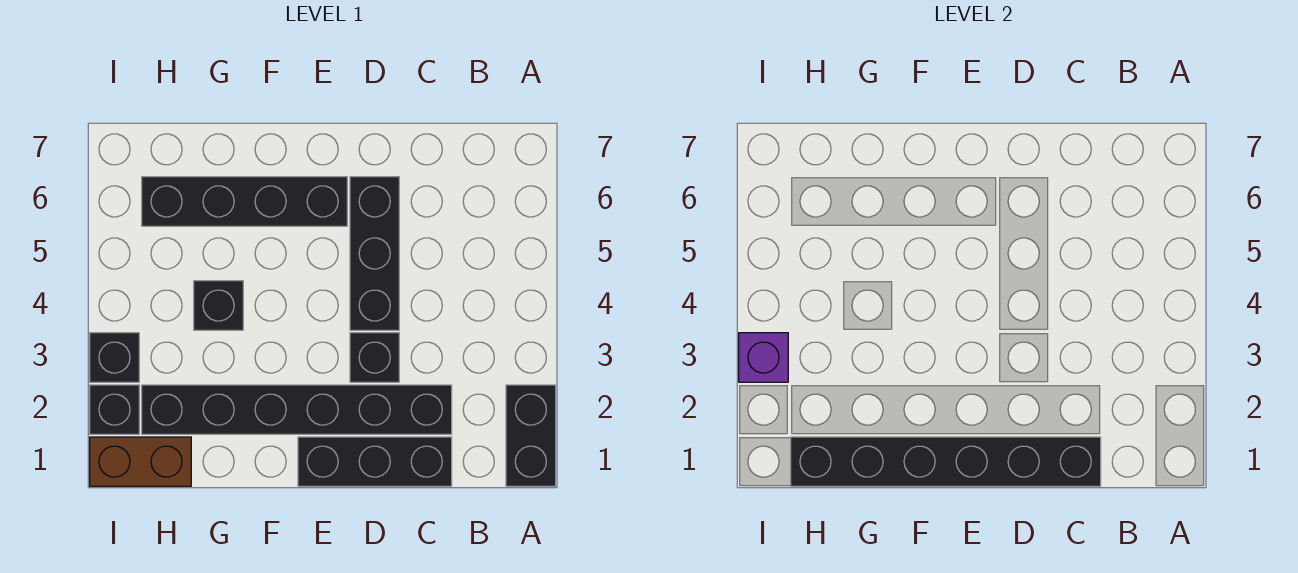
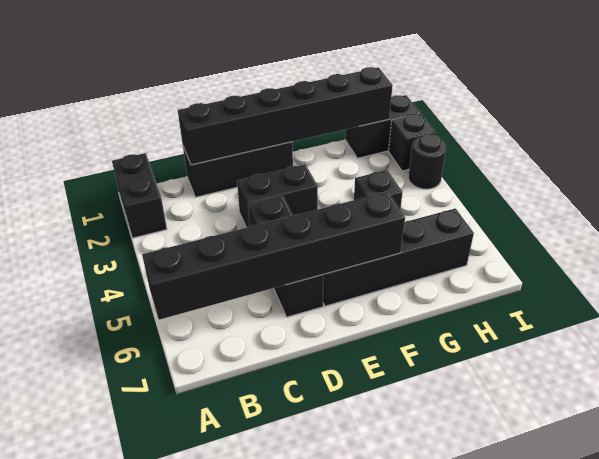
black 1x6 brick [142,385,452,434] -> black 1x6 brick moved to [142,192,405,320]
black 1x1 brick [350,333,399,382] -> black 1x2 brick [237,164,318,228]
brown 1x2 brick [90,437,191,486] -> black 1x2 brick [345,95,420,158]
black 1x1 brick [90,333,139,382] -> black 1x1 round brick [408,134,446,189]
purple 1x1 brick [739,333,788,382] -> none

